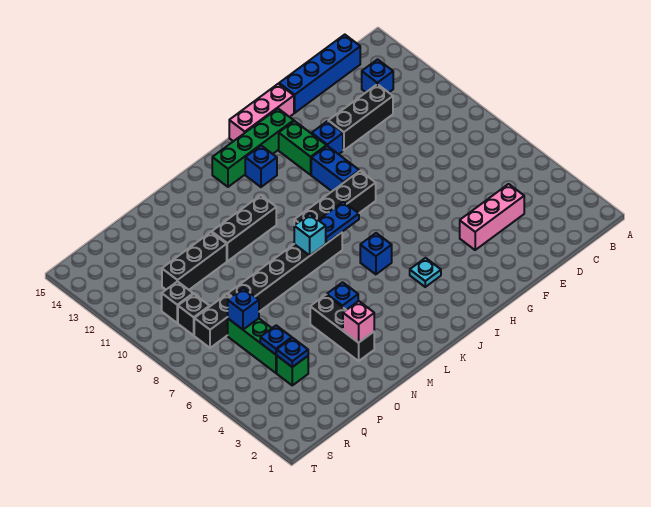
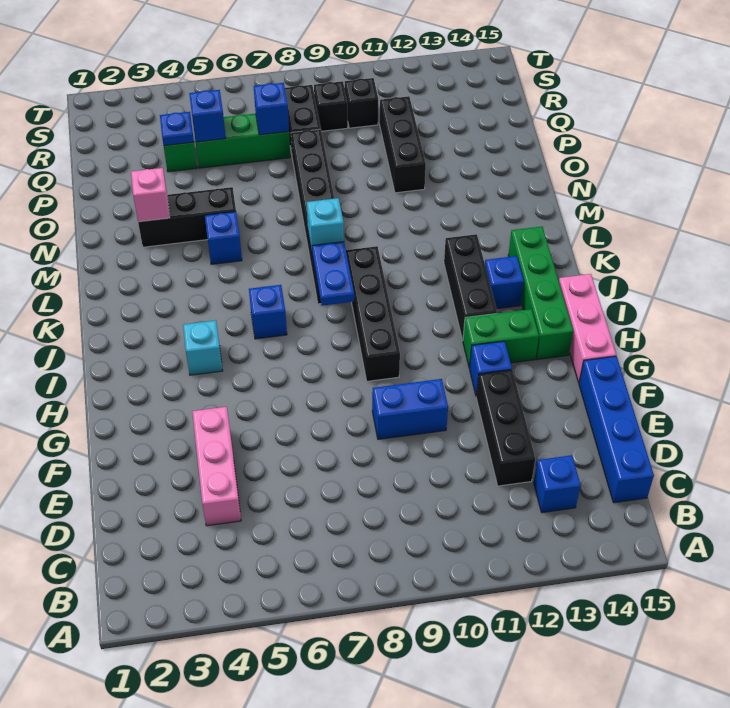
blue 1x2 brick [311,146,359,191] -> blue 1x2 brick moved to [372,379,448,439]
cyan 1x1 plate [410,258,441,287] -> cyan 1x1 brick [183,320,223,375]
black 1x3 brick [212,195,276,261] -> black 1x3 brick moved to [444,234,497,340]
blue 1x1 plate [260,325,292,355] -> blue 1x1 brick [189,90,226,142]

